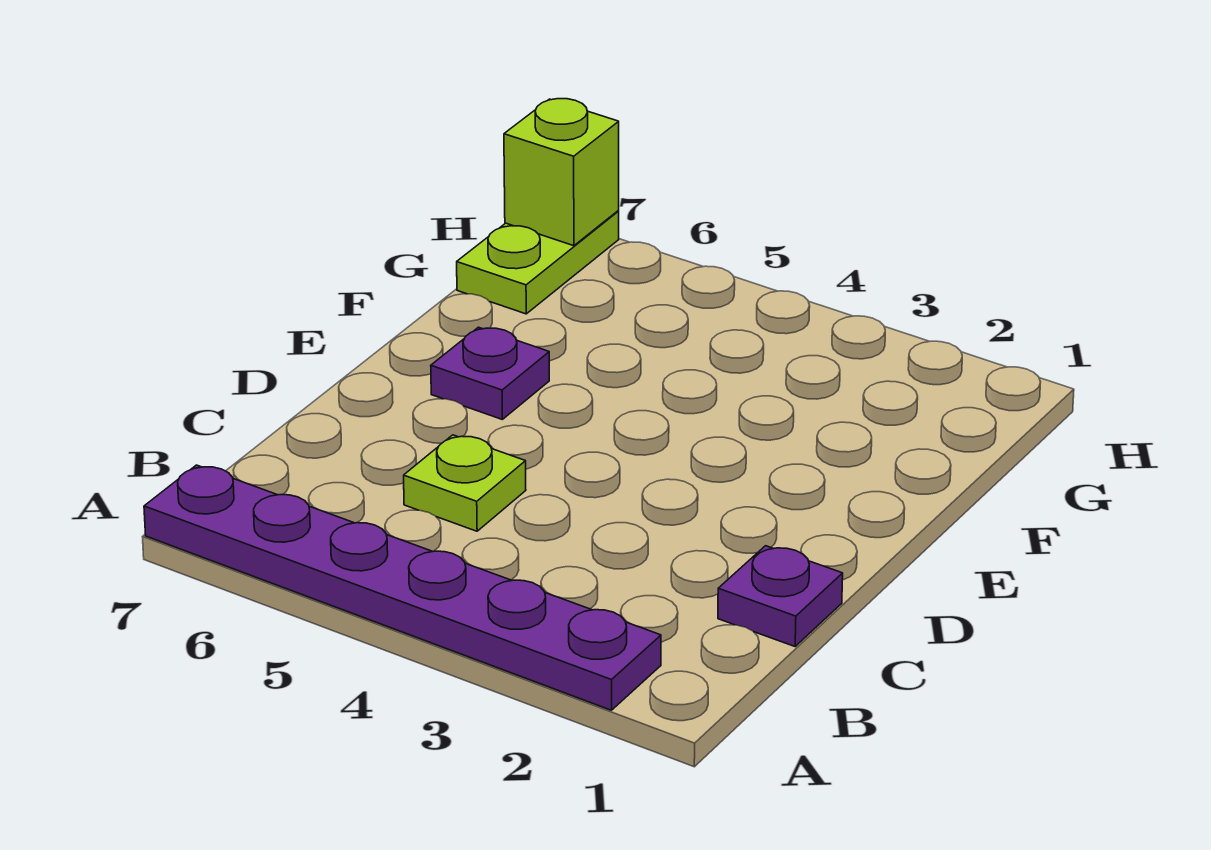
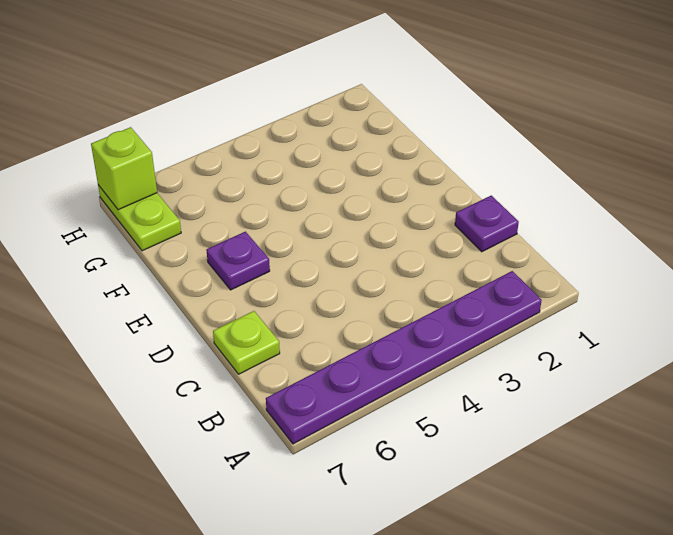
lime 1x1 plate [404,435,526,531] -> lime 1x1 plate moved to [213,311,280,374]

